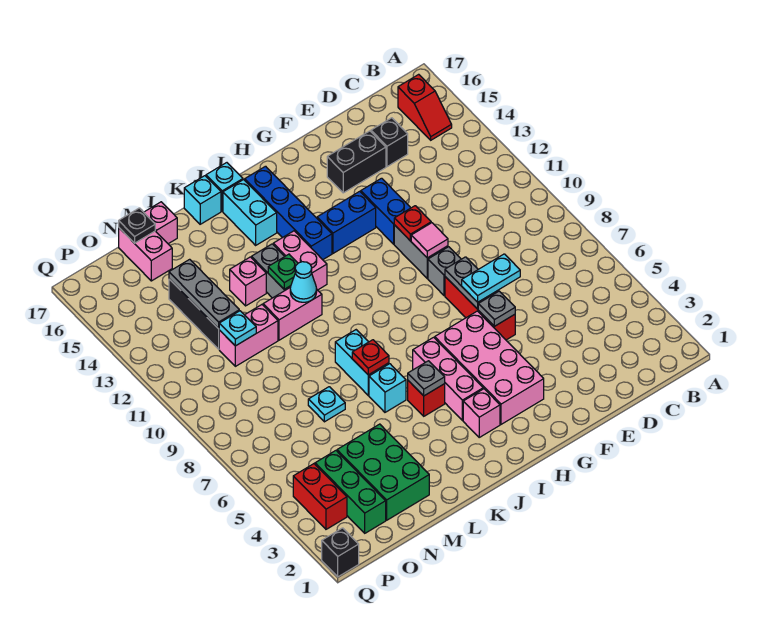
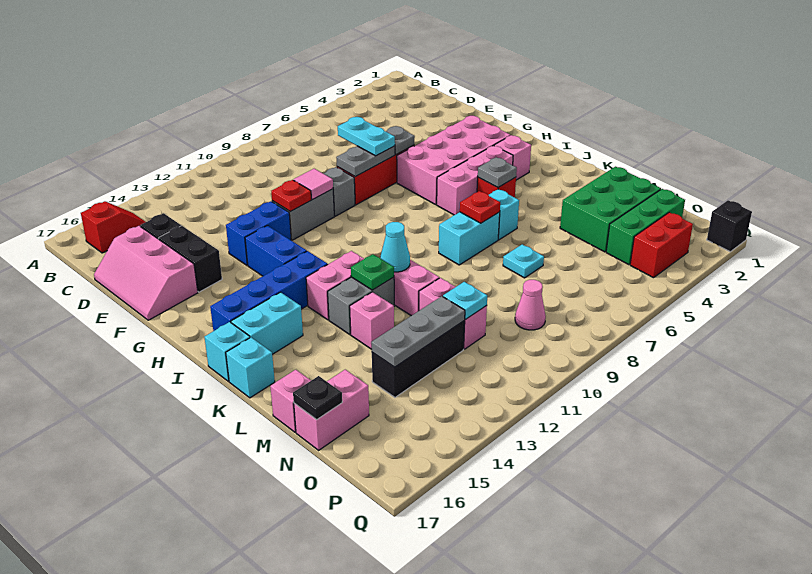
none -> pink 2x3 slope [94,226,198,320]
none -> pink 1x1 cone [515,280,546,330]

